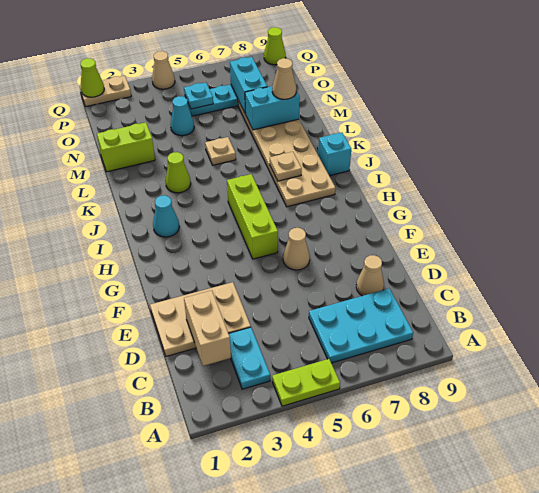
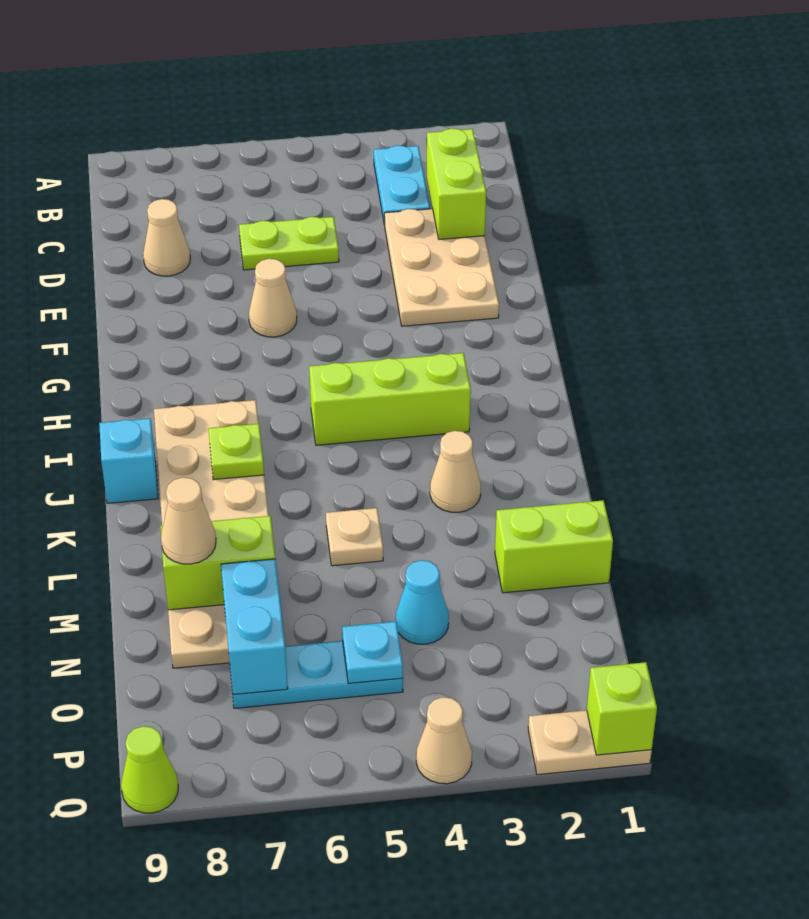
lime 1x2 plate [272,359,340,406] -> lime 1x2 plate moved to [239,217,339,270]
cyan 2x3 plate [309,288,413,363] -> none
tan 1x2 brick [184,290,231,366] -> lime 1x2 brick [427,128,486,239]
tan 2x3 plate [150,282,251,356] -> tan 2x3 plate turned to [384,209,499,326]
lime 1x3 brick [227,174,278,259] -> lime 1x3 brick turned to [309,353,471,445]
cyan 1x1 cone [153,195,179,237] -> none
tan 1x1 plate [270,152,302,181] -> lime 1x1 plate [208,424,264,480]
lime 1x1 cone [165,152,191,193] -> tan 1x1 cone [430,431,481,512]
cyan 1x2 brick [245,86,300,130] -> lime 1x2 brick [160,516,275,610]
lime 1x1 cone [80,58,104,97] -> lime 1x1 brick [587,662,657,755]

